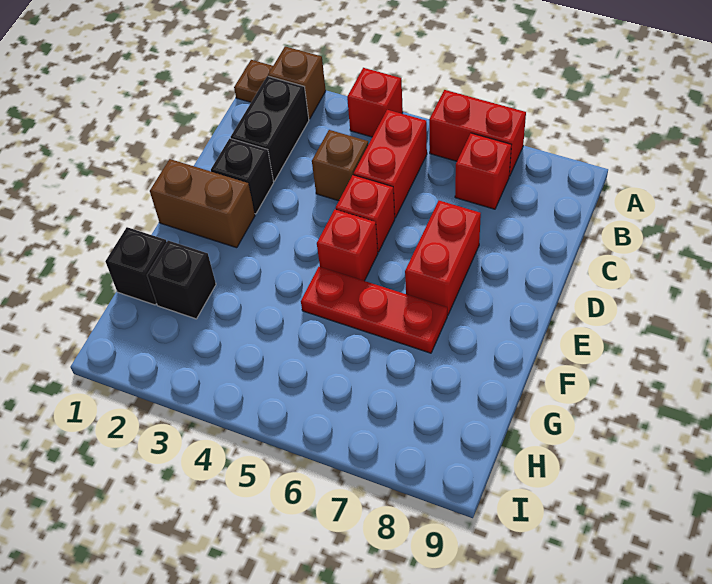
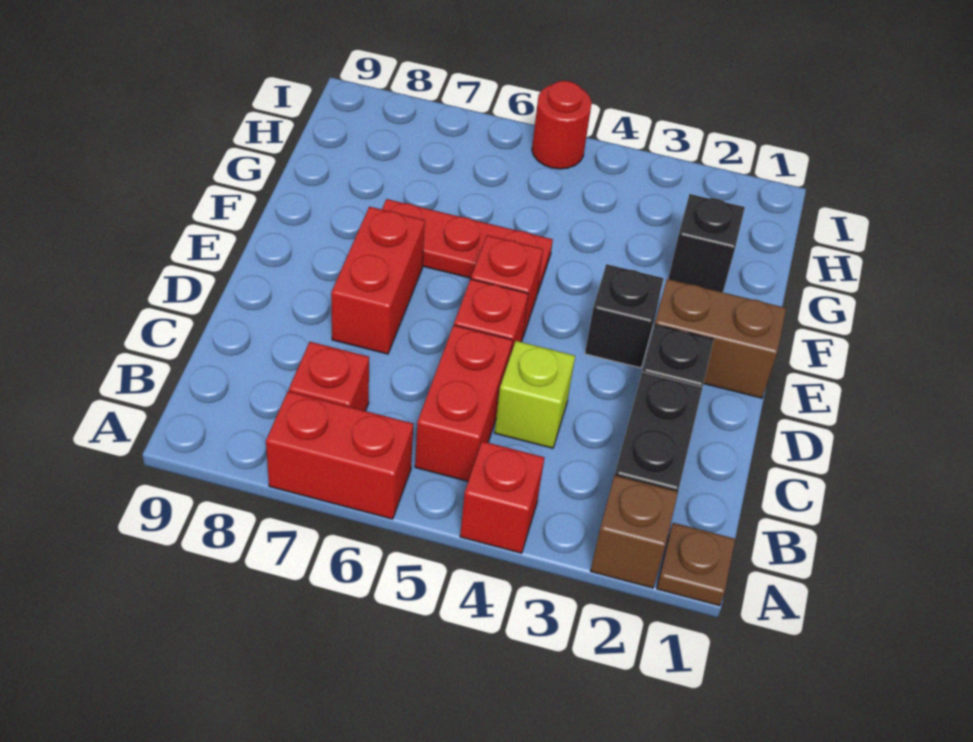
brown 1x1 brick [312,130,368,201] -> lime 1x1 brick [495,341,575,448]
black 1x1 brick [105,227,167,305] -> black 1x1 brick moved to [585,264,664,368]
none -> red 1x1 round brick [532,81,592,169]

